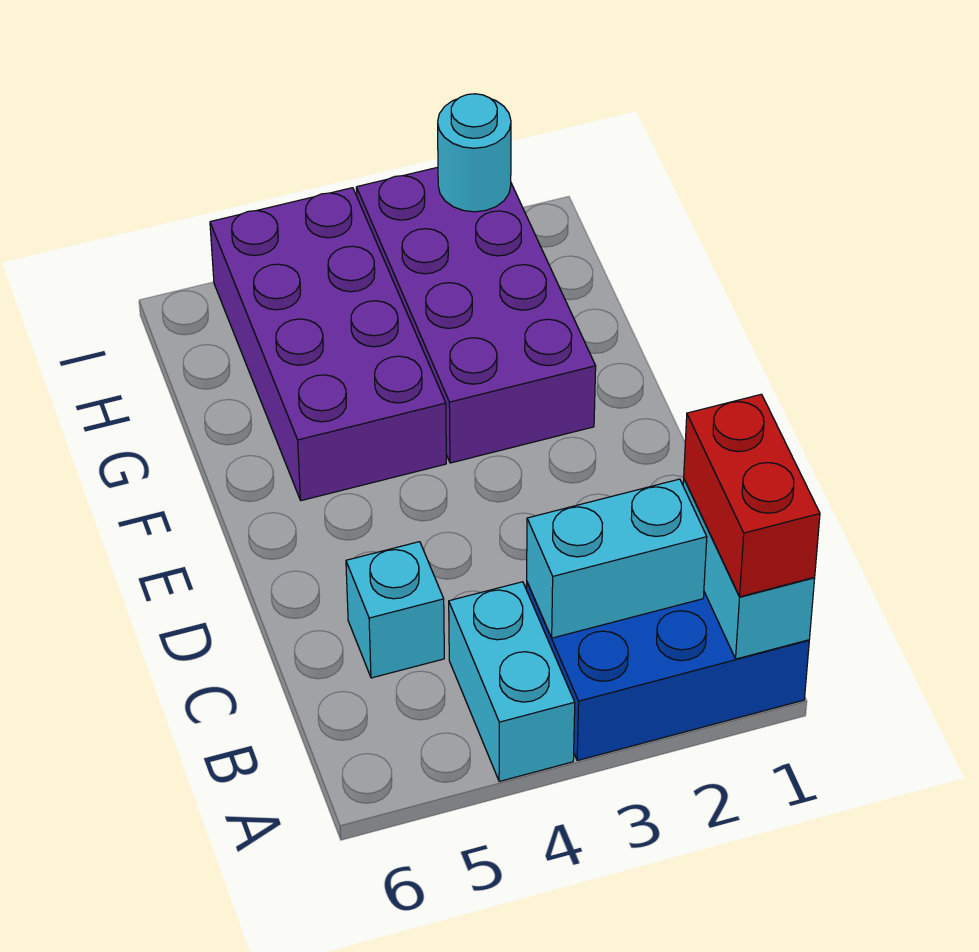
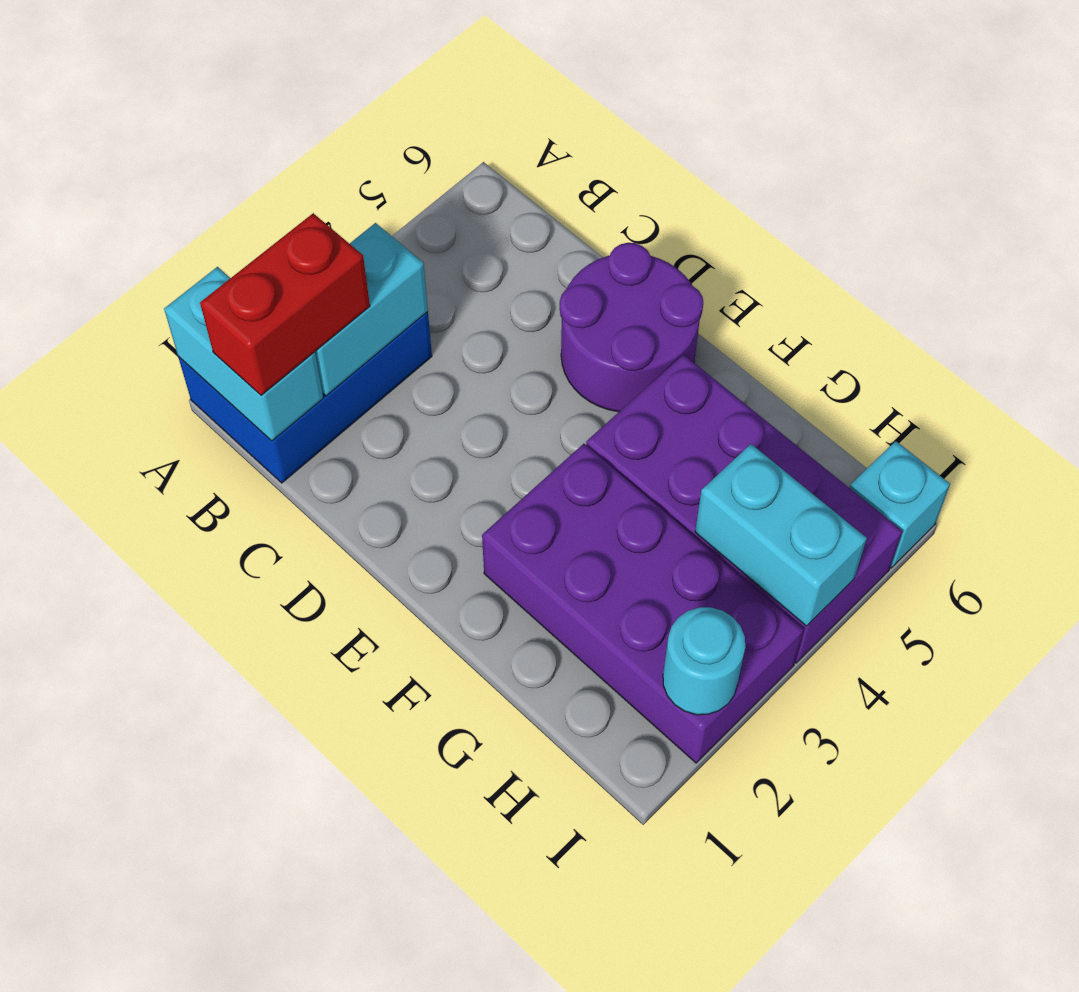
red 1x2 brick [684,394,820,597] -> red 1x2 brick turned to [200,213,370,395]
cyan 1x2 brick [449,582,575,781] -> cyan 1x2 brick moved to [695,444,867,626]
cyan 1x1 brick [346,542,444,678] -> cyan 1x1 brick moved to [850,441,950,568]
none -> purple 2x2 round brick [560,243,703,412]

